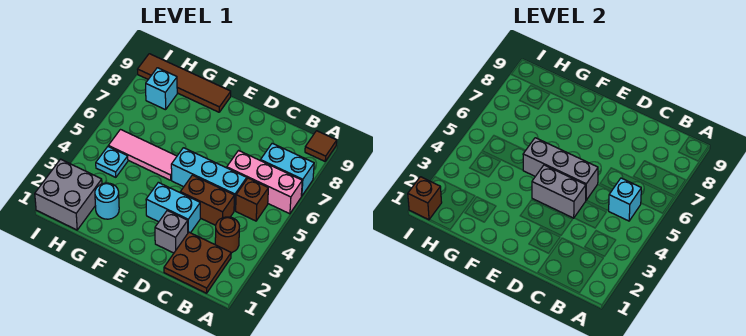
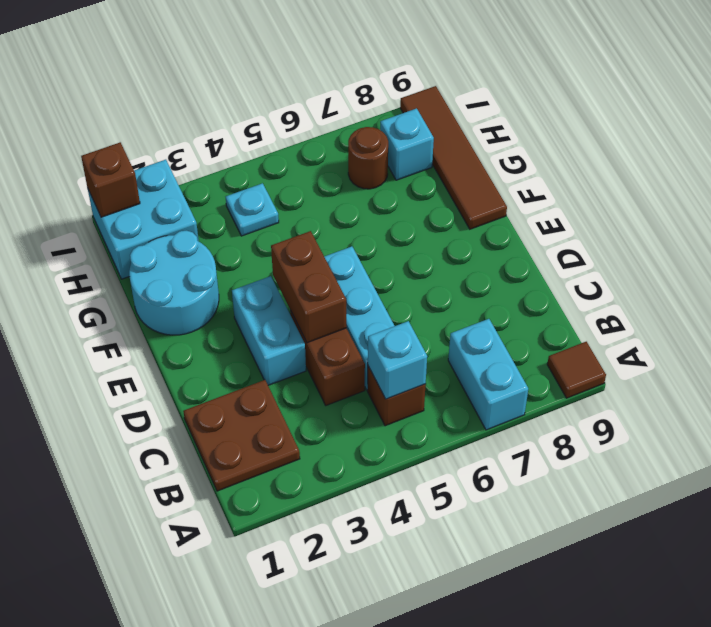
pink 1x3 brick [227,151,302,214] -> none
brown 1x1 round brick [215,217,239,253] -> brown 1x1 round brick moved to [348,127,388,189]
grey 1x1 brick [155,211,188,253] -> none
grey 1x2 brick [532,165,586,218] -> brown 1x2 brick [271,231,347,343]
grey 1x3 brick [523,138,598,200] -> none
pink 1x3 tile [108,130,177,180] -> none
cyan 1x1 round brick [95,183,119,219] -> cyan 2x2 round brick [129,231,219,335]
grey 2x2 brick [35,159,102,230] -> cyan 2x2 brick [88,160,199,279]

